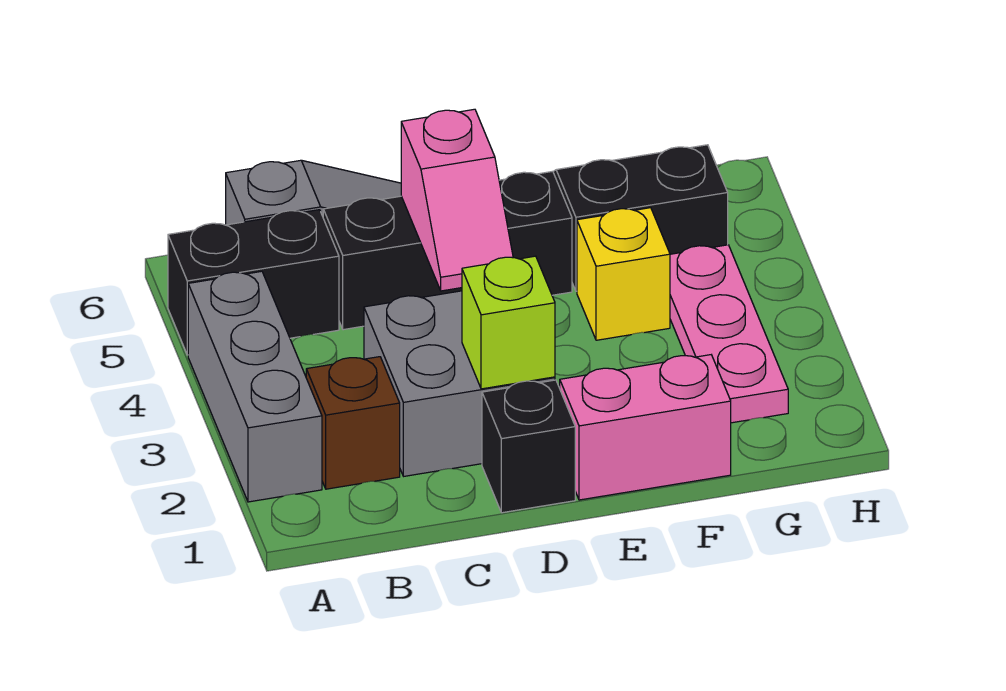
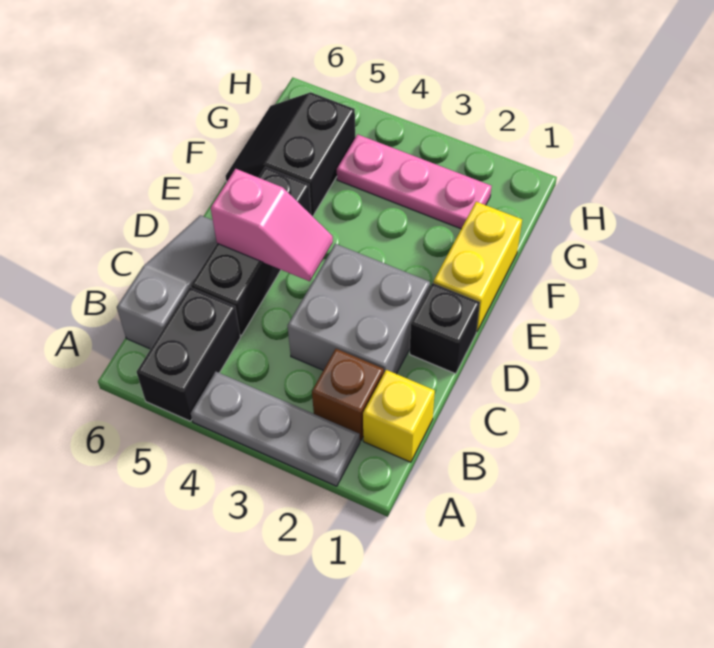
grey 1x3 brick [188,271,322,502] -> grey 1x3 plate [191,372,360,486]
lime 1x1 brick [462,256,555,389] -> none
pink 1x2 brick [559,355,731,500] -> yellow 1x2 brick [433,202,522,331]
yellow 1x1 brick [577,208,670,340] -> yellow 1x1 brick moved to [363,370,435,462]

